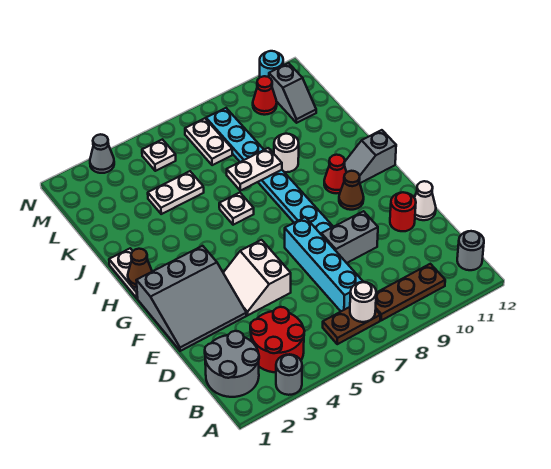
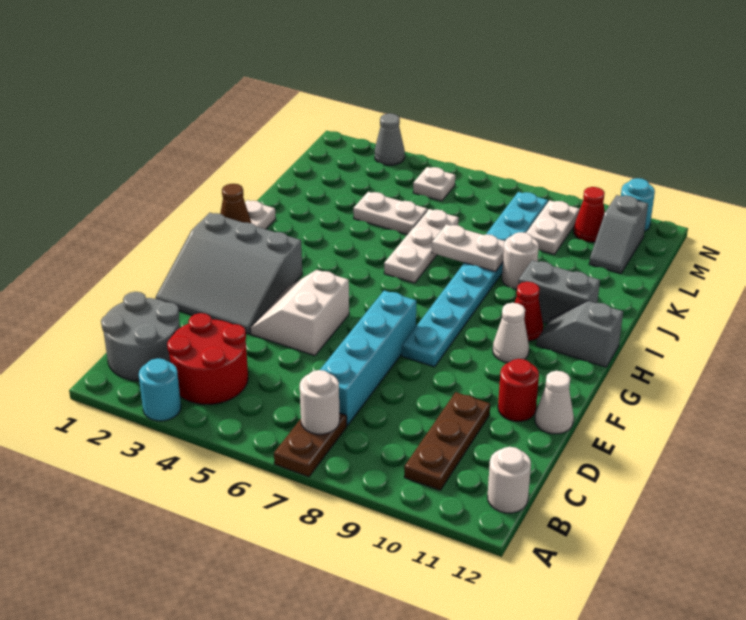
grey 1x1 round brick [276,354,302,395] -> cyan 1x1 round brick [139,358,181,421]
brown 1x2 plate [323,307,380,344] -> brown 1x2 plate turned to [274,413,347,477]
brown 1x3 plate [376,264,445,320] -> brown 1x3 plate turned to [404,392,490,490]
grey 1x1 round brick [457,231,484,270] -> white 1x1 round brick [487,447,531,513]
grey 1x2 brick [321,211,378,263] -> grey 1x2 brick moved to [518,260,600,323]
brown 1x1 cone [339,171,364,210] -> white 1x1 cone [493,303,529,363]
white 1x1 plate [219,193,254,225] -> white 1x3 plate [384,209,458,283]
white 1x2 plate [185,118,232,165] -> white 1x2 plate moved to [526,200,580,255]

